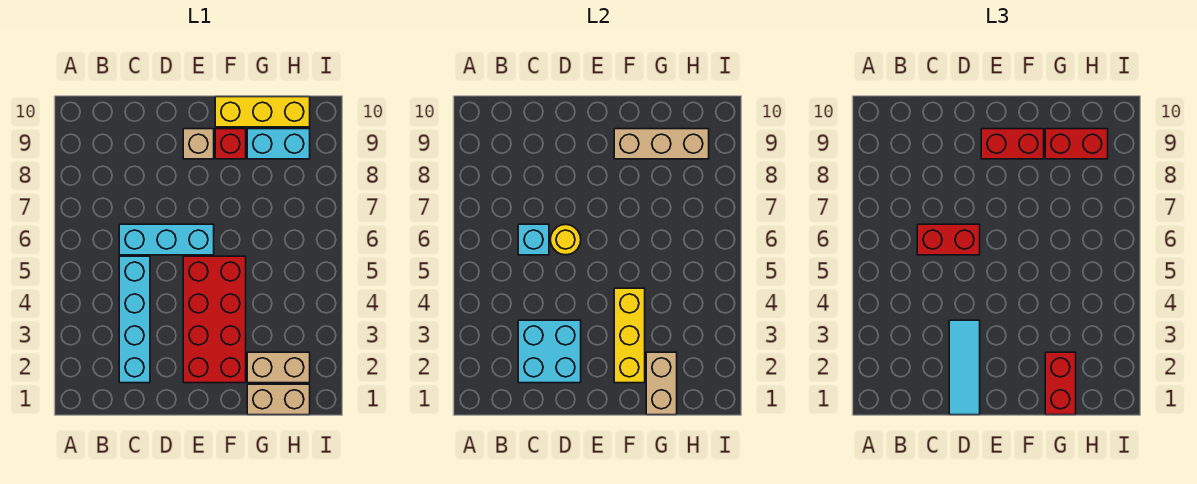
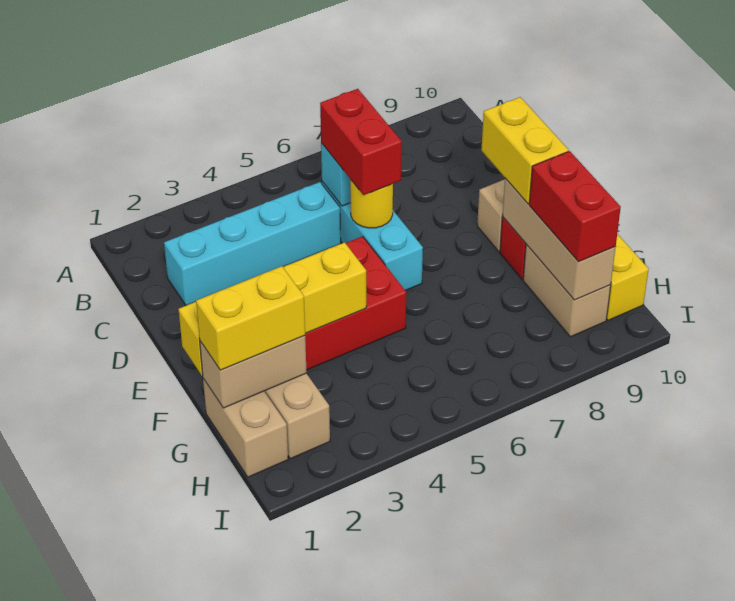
cyan 2x2 brick [518,320,581,383] -> none
cyan 1x3 tile [949,320,980,415] -> none
red 1x2 brick [981,129,1044,159] -> yellow 1x2 brick [481,97,569,204]
yellow 1x3 brick [614,288,645,383] -> yellow 1x4 brick [178,242,366,376]
red 1x2 brick [1045,352,1076,415] -> yellow 1x2 brick [196,266,306,370]
cyan 1x2 brick [247,129,310,159] -> tan 1x2 brick [523,245,611,337]

